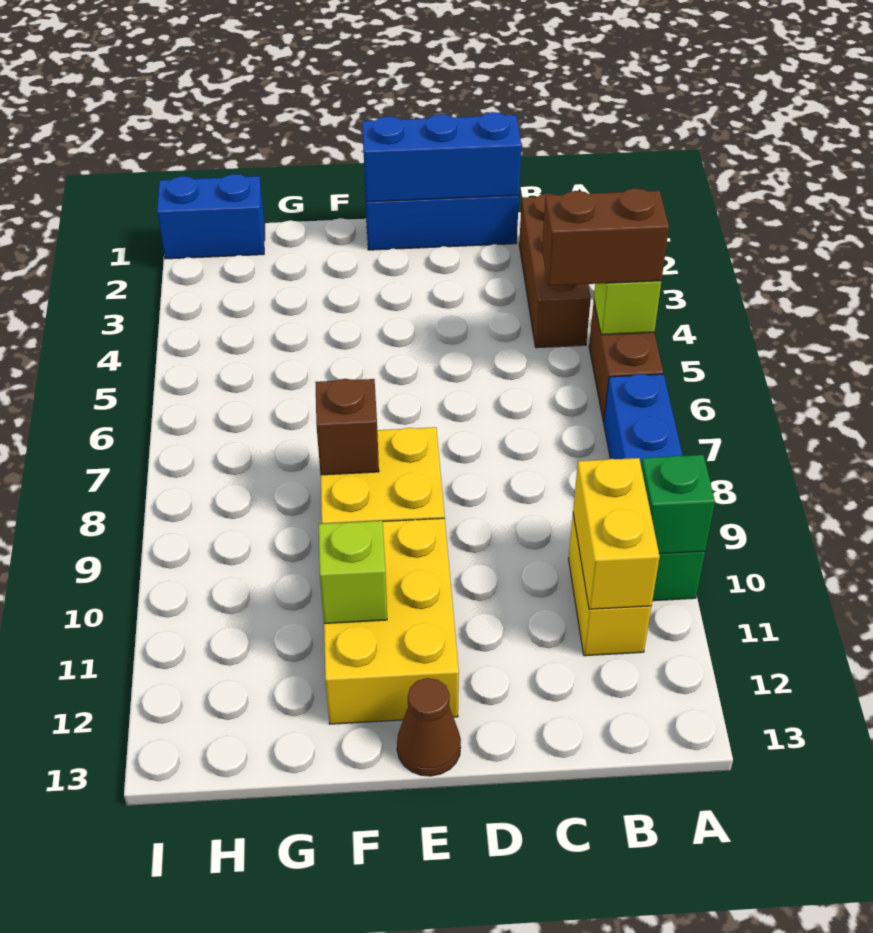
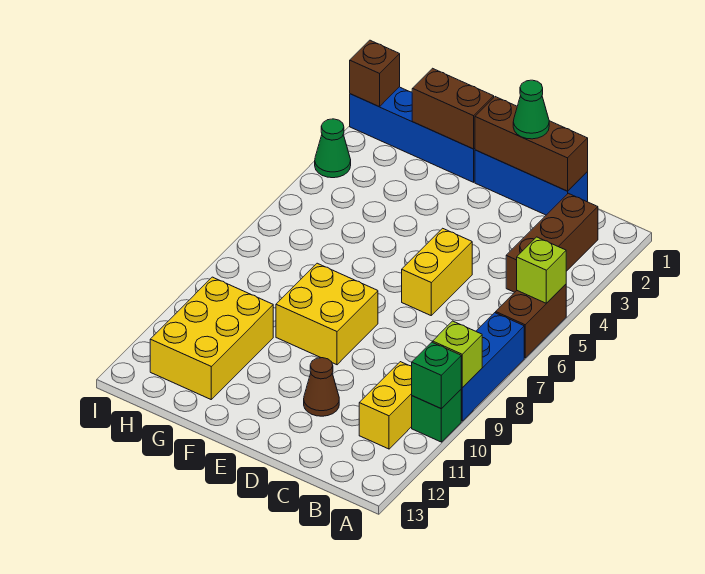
brown 1x2 brick [542,188,669,286] -> brown 1x2 brick moved to [412,68,494,149]
yellow 1x2 brick [573,458,660,609] -> yellow 1x2 brick moved to [402,228,472,315]
blue 1x3 brick [362,112,521,202] -> brown 1x3 brick [475,97,588,191]
none -> green 1x1 cone [513,80,549,139]
yellow 2x3 brick [324,518,459,724] -> yellow 2x3 brick moved to [150,277,273,399]
brown 1x1 cone [397,678,461,776] -> brown 1x1 cone moved to [304,358,339,416]
brown 1x1 brick [315,379,379,475] -> brown 1x1 brick moved to [350,40,400,107]
lime 1x1 brick [319,521,387,623] -> lime 1x1 brick moved to [433,321,482,388]
blue 1x2 brick [157,174,265,259] -> blue 1x4 brick [350,87,475,182]
none -> green 1x1 cone [315,119,351,178]

